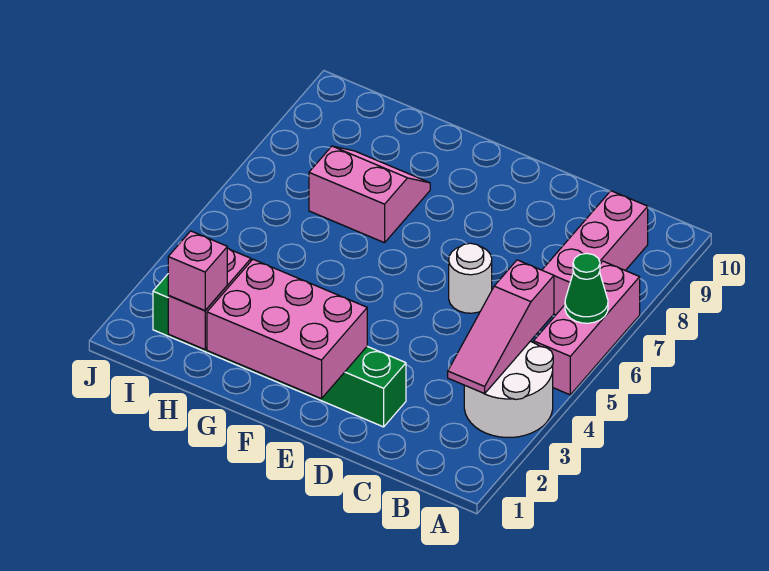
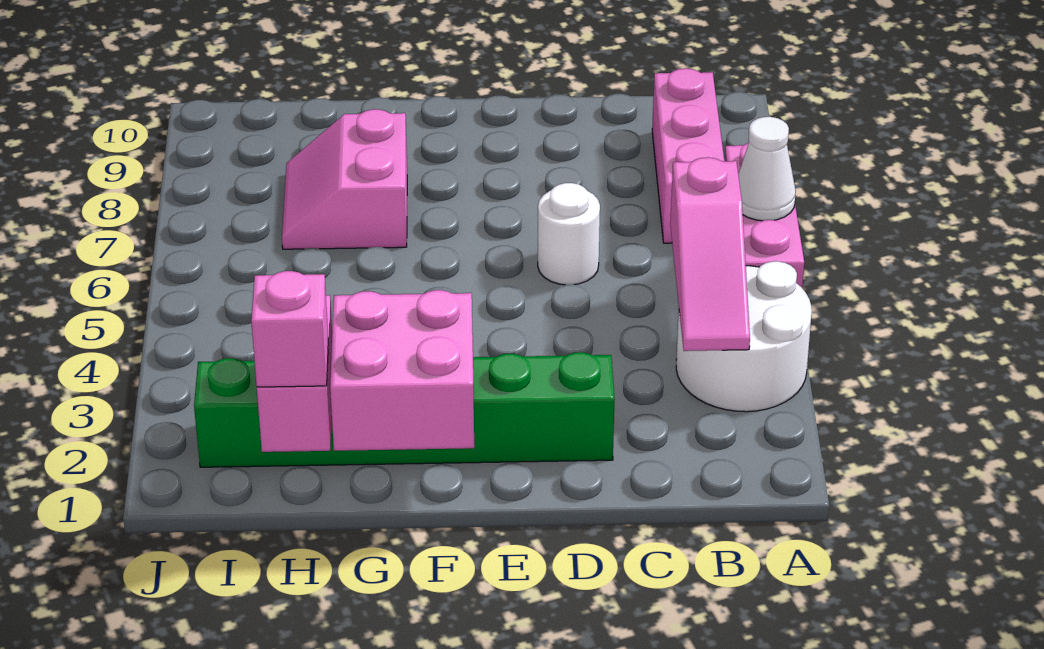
green 1x1 cone [565,253,608,323] -> white 1x1 cone [738,117,796,221]
pink 2x3 brick [207,259,367,399] -> pink 2x2 brick [330,290,474,451]
pink 2x2 slope [309,146,430,243] -> pink 2x2 slope turned to [282,109,407,249]

